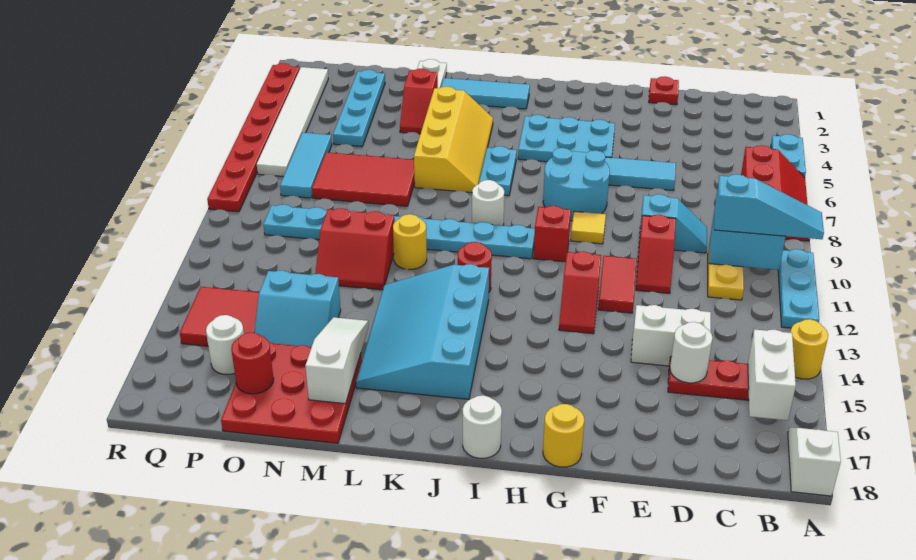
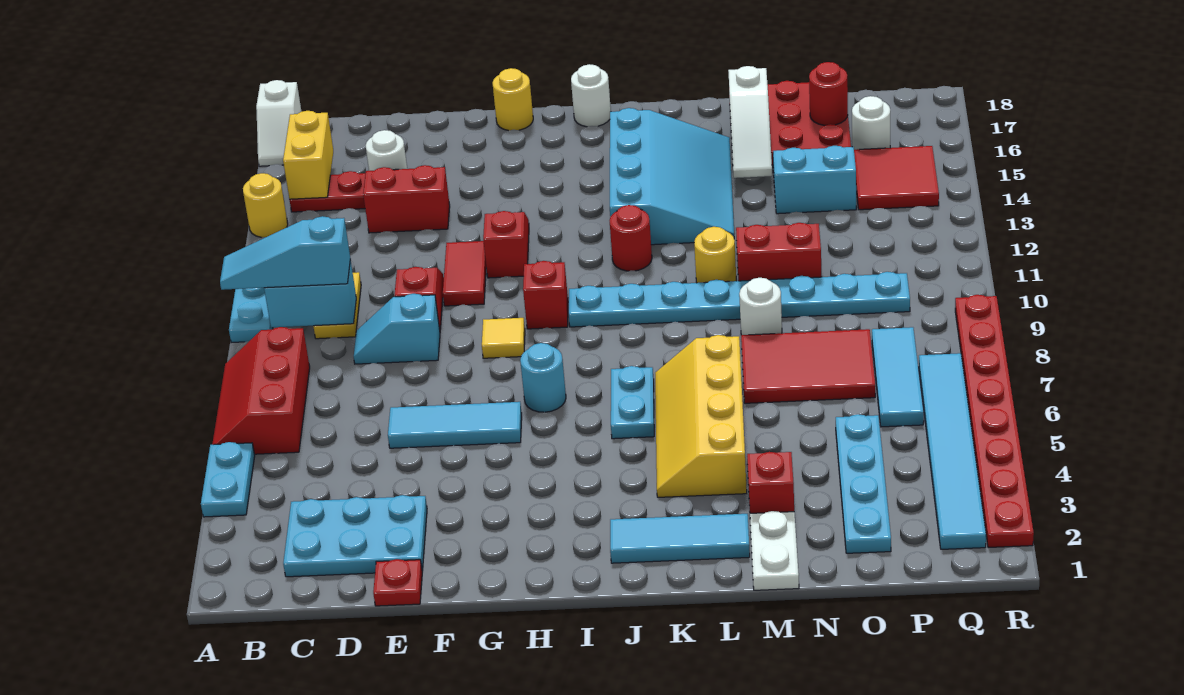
white 1x2 brick [748,329,796,420] -> yellow 1x2 brick [283,111,333,199]
white 1x2 brick [631,305,711,366] -> red 1x2 brick [363,165,450,233]
cyan 2x3 plate [518,115,615,162] -> cyan 2x3 plate moved to [283,495,427,577]
cyan 2x2 round brick [543,148,610,221] -> cyan 1x1 round brick [520,343,566,412]
white 1x1 round brick [472,180,504,226] -> white 1x1 round brick moved to [739,278,782,335]
white 1x6 tile [257,67,328,177] -> cyan 1x6 tile [919,353,986,549]

